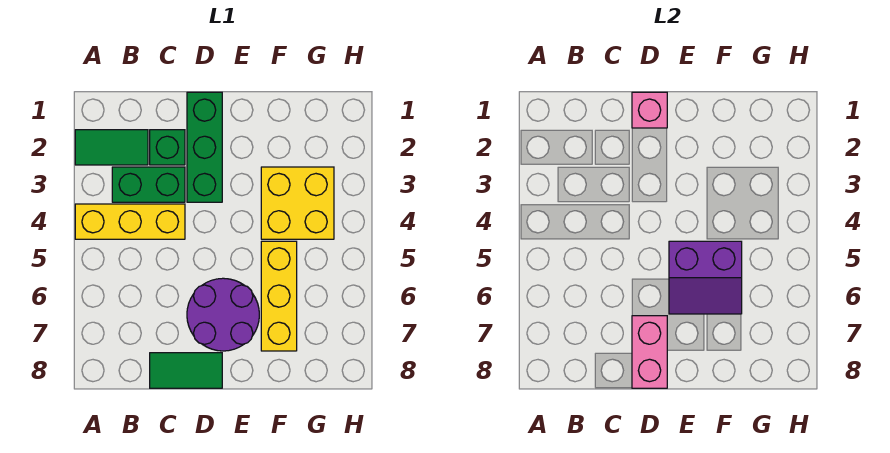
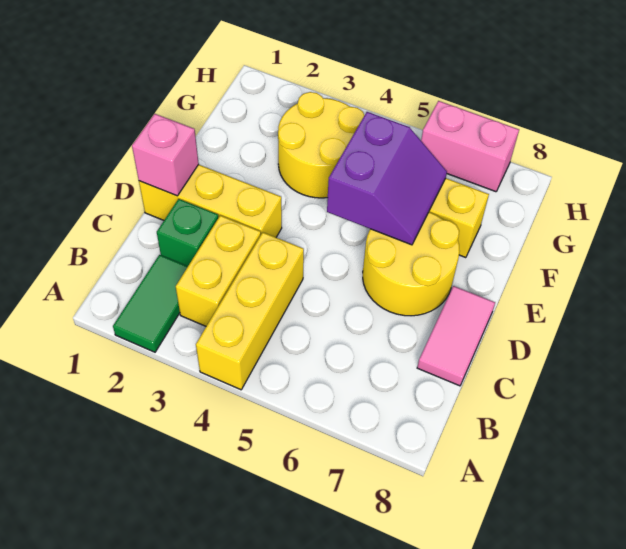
green 1x2 brick [112,167,185,202] -> yellow 1x2 brick [176,215,261,326]
green 1x2 tile [150,353,222,388] -> pink 1x2 tile [417,286,495,386]
green 1x3 brick [187,92,222,202] -> yellow 1x3 brick [139,165,282,237]
purple 2x2 round brick [187,278,259,351] -> yellow 2x2 round brick [363,212,460,316]
pink 1x2 brick [632,316,667,388] -> pink 1x2 brick moved to [421,101,519,192]
yellow 2x2 brick [261,167,334,239] -> yellow 2x2 round brick [278,92,365,198]

